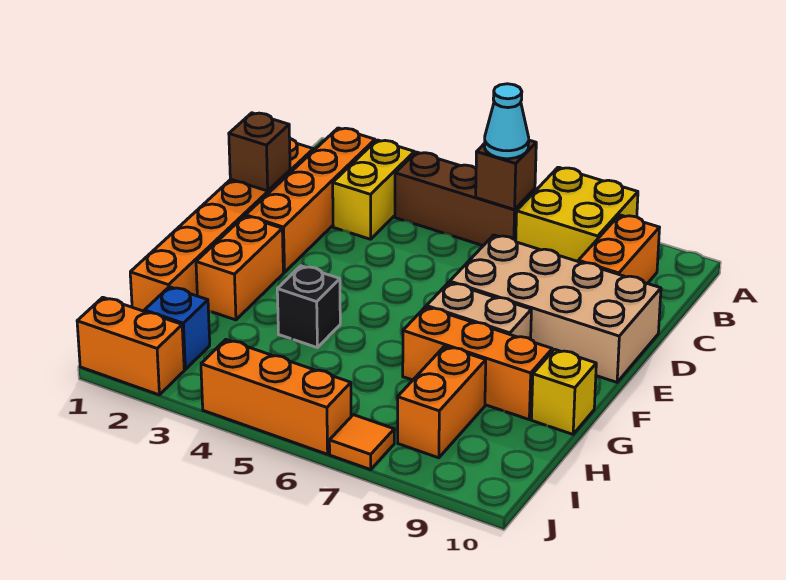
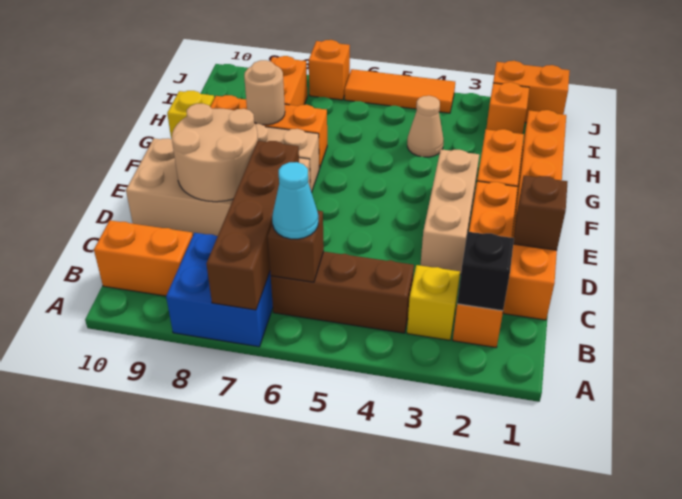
yellow 2x2 brick [516,167,638,261] -> blue 2x2 brick [166,233,273,347]
none -> brown 1x4 brick [206,141,299,310]
yellow 1x2 brick [333,140,414,239] -> yellow 1x1 brick [407,265,460,340]
orange 1x2 brick [578,215,660,284] -> orange 1x2 brick turned to [94,220,193,296]
none -> tan 1x3 brick [420,149,479,275]
none -> tan 2x2 round brick [172,104,258,202]
black 1x1 brick [277,266,340,347] -> black 1x1 brick moved to [457,232,514,311]
none -> tan 1x1 round brick [244,60,285,125]
none -> tan 1x1 cone [407,96,444,157]
blue 1x1 brick [144,287,210,369] -> orange 1x1 brick [486,82,529,134]
orange 1x3 brick [201,340,351,454] -> orange 1x3 tile [345,69,455,113]
orange 1x1 tile [329,415,394,470] -> orange 1x1 brick [309,40,350,100]

